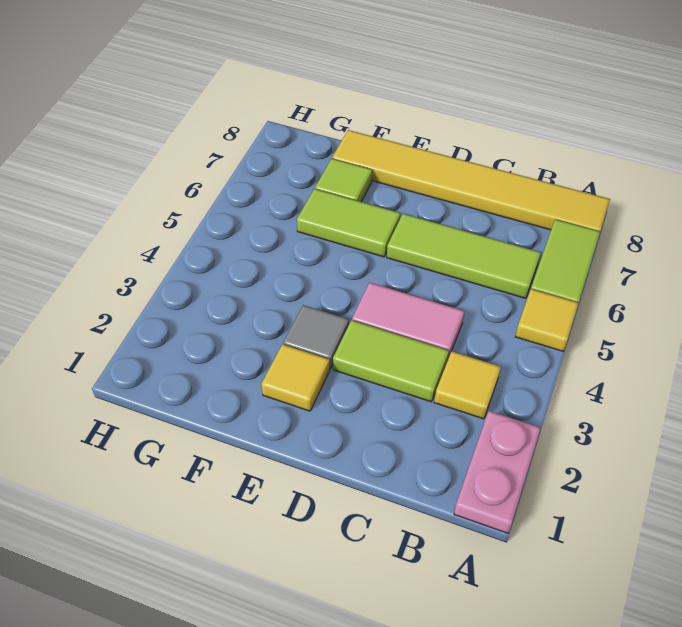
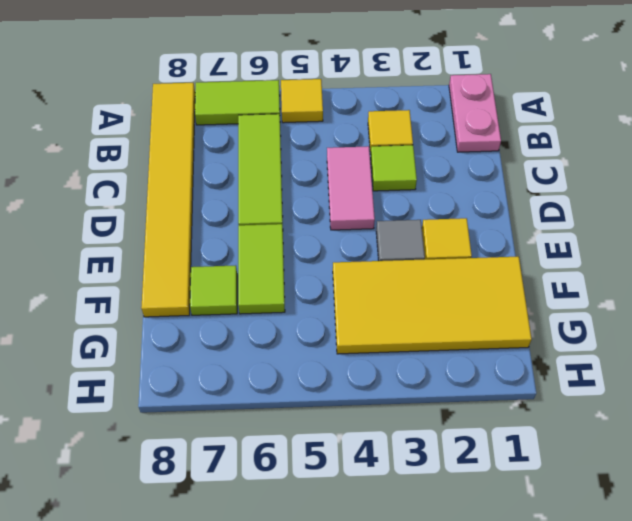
pink 1x2 plate [454,411,541,533] -> pink 1x2 plate turned to [449,74,501,152]
lime 1x2 tile [333,320,449,402] -> lime 1x1 tile [370,145,417,191]
none -> yellow 2x4 tile [333,257,532,354]

